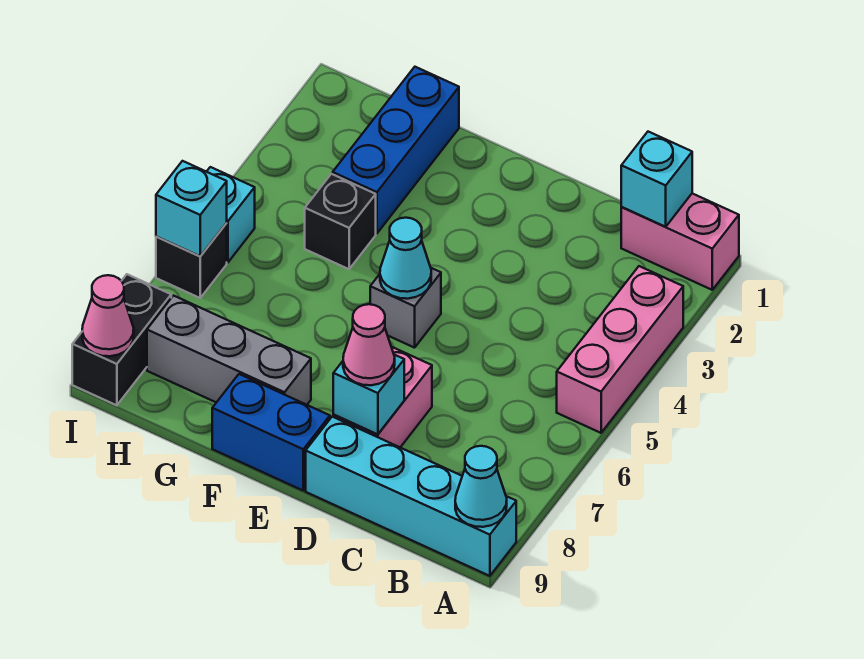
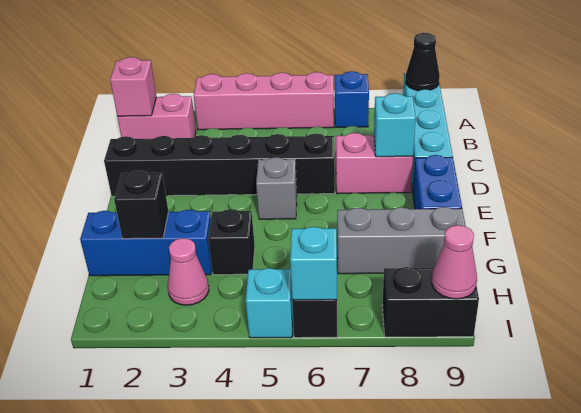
pink 1x2 brick [621,193,739,290] -> pink 1x2 brick turned to [118,94,196,139]
pink 1x3 brick [557,266,683,433] -> pink 1x4 brick [194,72,334,130]
none -> blue 1x1 brick [335,71,369,127]
cyan 1x1 cone [455,446,507,527] -> black 1x1 cone [405,33,440,91]
cyan 1x1 brick [621,132,692,227] -> pink 1x1 brick [110,57,156,116]
none -> black 1x6 brick [104,133,335,196]
pink 1x1 cone [343,304,395,385] -> pink 1x1 cone moved to [168,238,209,305]
cyan 1x1 cone [380,218,431,299] -> none
grey 1x3 brick [147,296,311,405] -> grey 1x3 brick turned to [337,207,465,274]
none -> black 1x1 brick [114,170,169,239]

